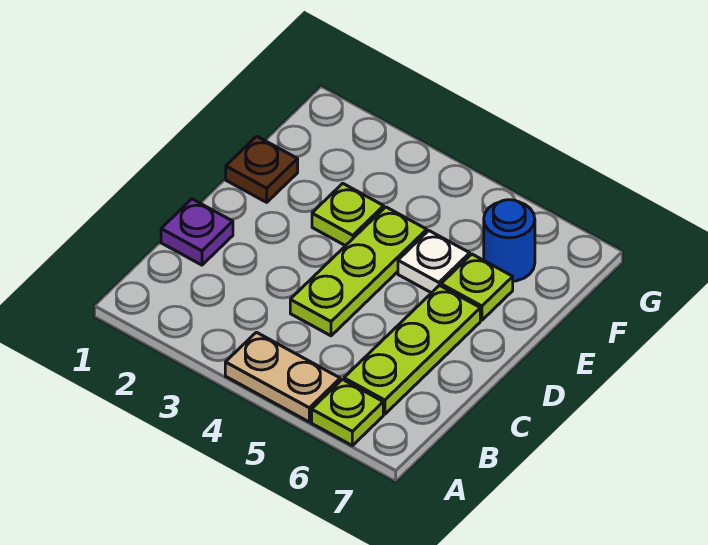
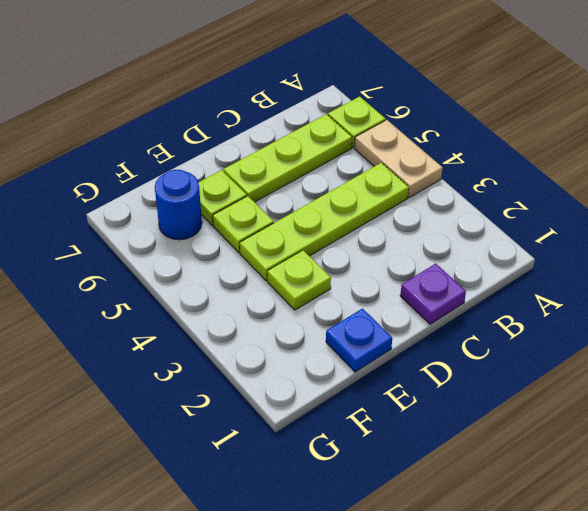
lime 1x3 plate [290,207,427,336] -> lime 1x4 plate [240,163,409,281]
brown 1x1 plate [226,136,298,202] -> blue 1x1 plate [326,309,392,372]
white 1x1 plate [398,231,470,293] -> lime 1x1 plate [213,196,274,253]

